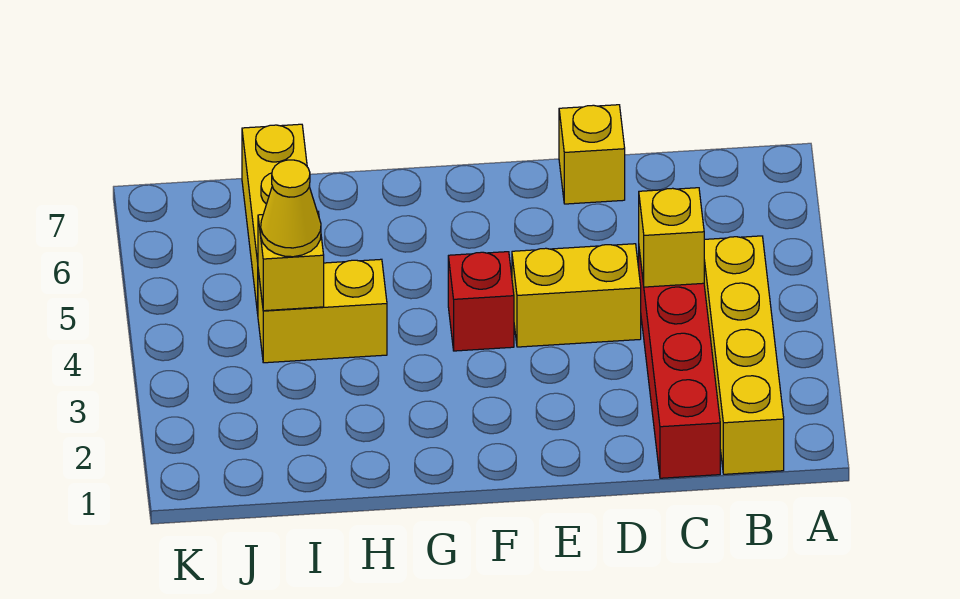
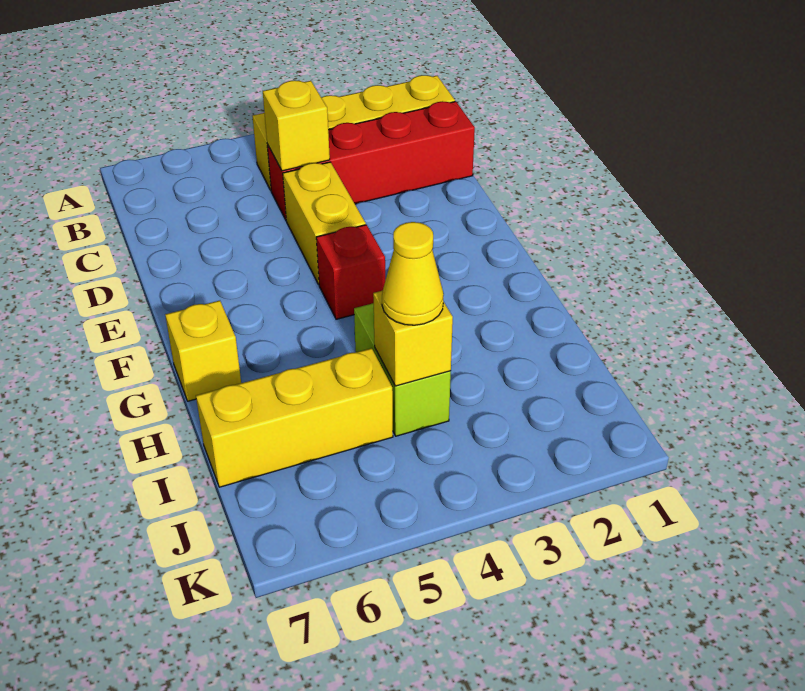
yellow 1x1 brick [559,105,625,204] -> yellow 1x1 brick moved to [165,301,241,401]
yellow 1x2 brick [258,259,387,363] -> lime 1x2 brick [354,303,451,436]

